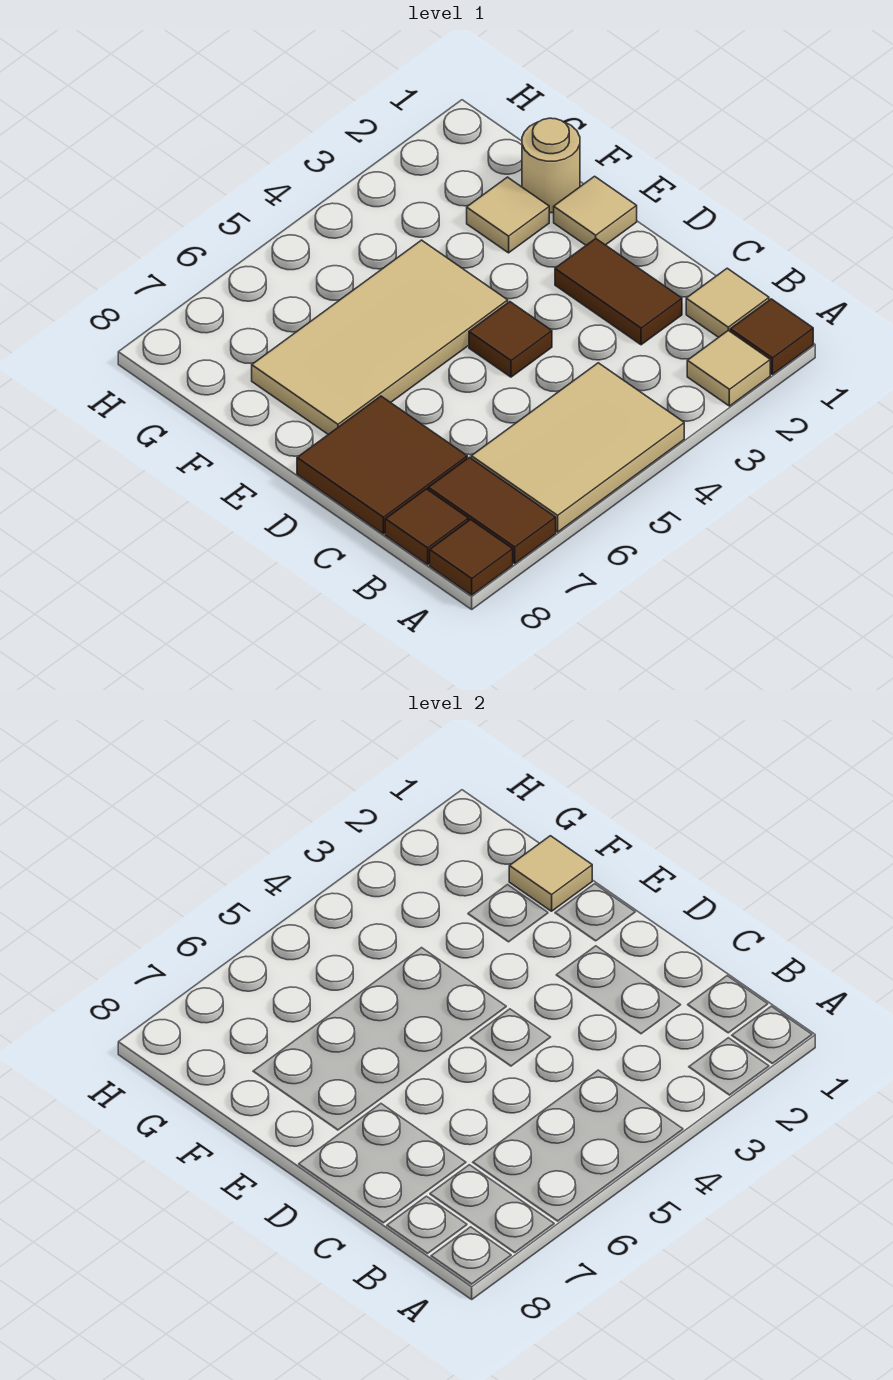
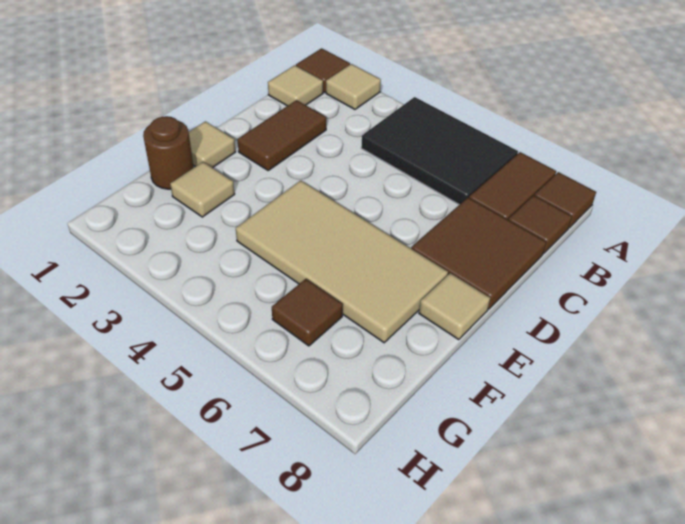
tan 2x3 tile [471,363,684,532] -> black 2x3 tile [361,97,518,205]
brown 1x1 tile [469,302,552,377] -> brown 1x1 tile moved to [272,279,343,346]
tan 1x1 round brick [522,118,580,213] -> brown 1x1 round brick [143,116,194,189]
tan 1x1 tile [509,836,592,911] -> tan 1x1 tile moved to [419,273,490,339]

